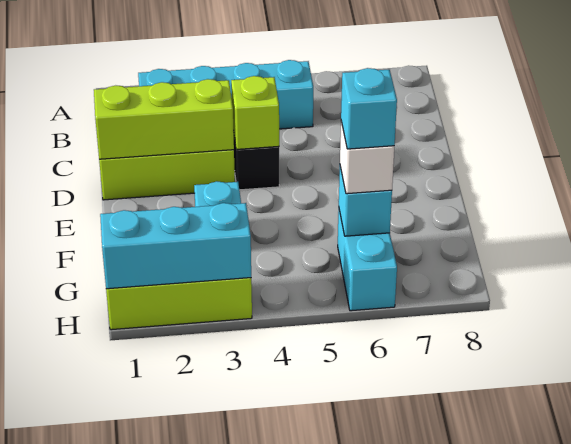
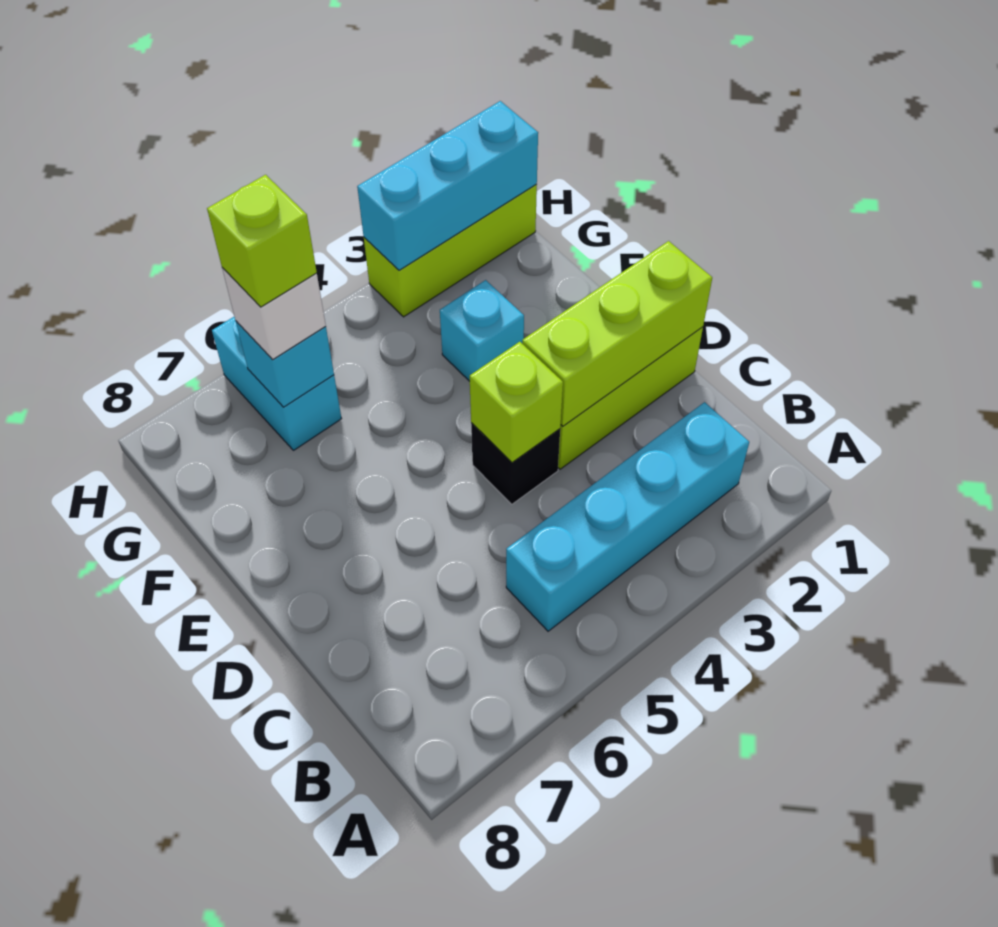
cyan 1x1 brick [341,68,397,149] -> lime 1x1 brick [207,175,317,307]

